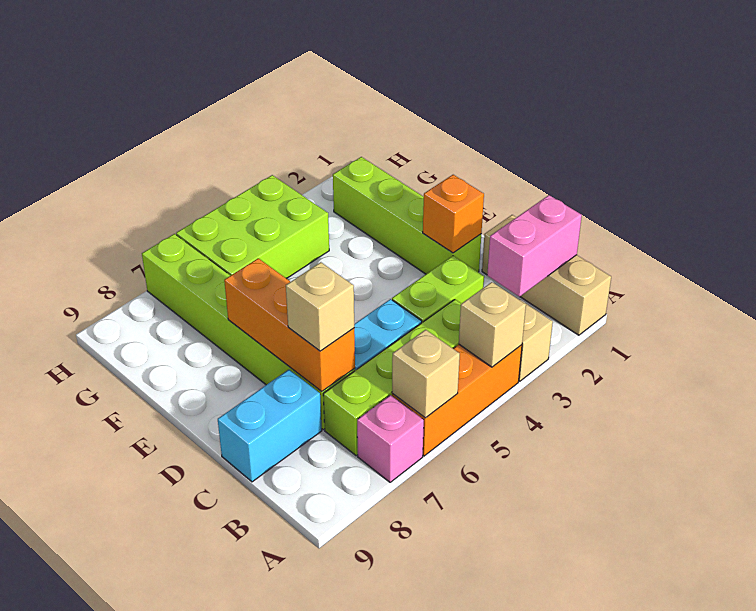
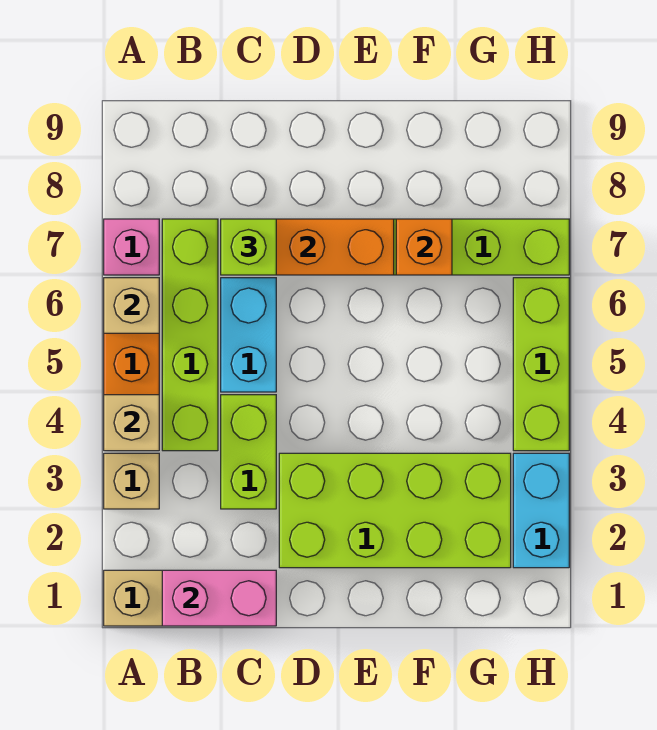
pink 1x2 brick [487,195,582,297] -> pink 1x2 brick turned to [162,570,276,626]
tan 1x1 brick [286,262,354,351] -> lime 1x1 brick [221,219,276,275]
cyan 1x2 brick [218,370,322,482] -> cyan 1x2 brick moved to [513,453,569,568]
lime 1x4 brick [333,157,481,274] -> lime 2x4 brick [279,453,511,568]
orange 1x1 brick [423,175,484,253] -> orange 1x1 brick moved to [396,219,452,275]
lime 2x3 brick [176,175,329,279] -> lime 1x3 brick [513,278,569,451]

